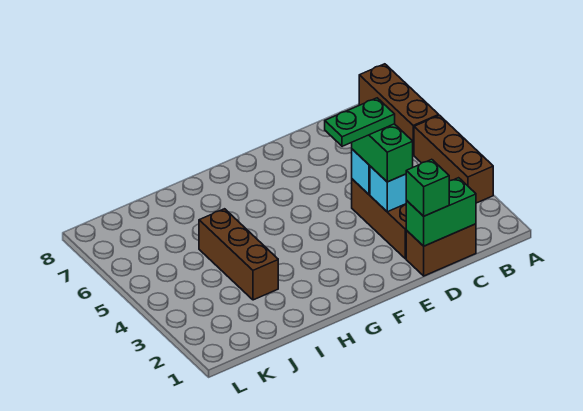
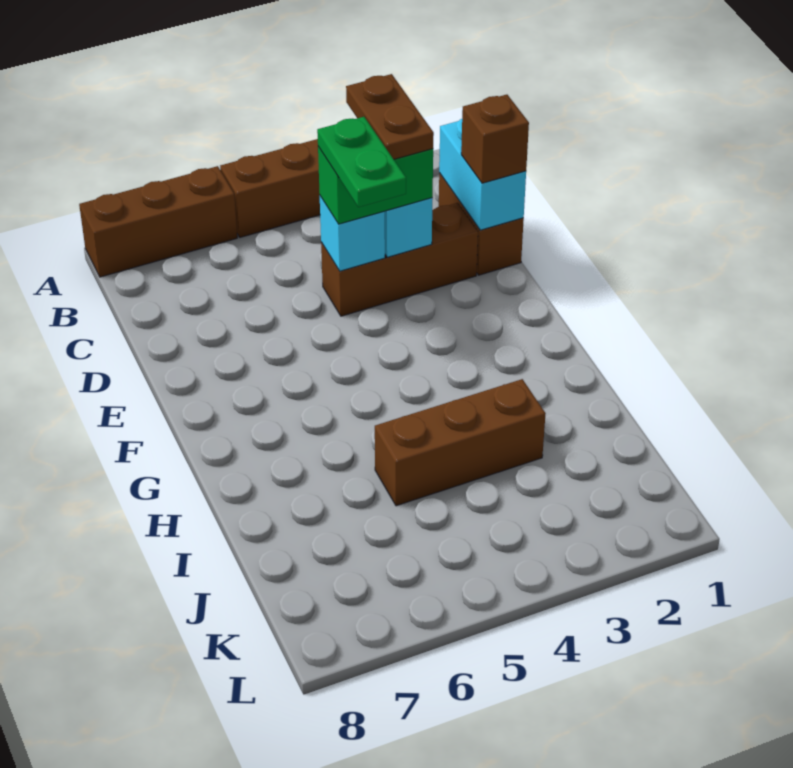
green 1x2 brick [406,178,476,246] -> cyan 1x2 brick [439,119,526,230]
none -> brown 1x2 plate [346,74,434,159]
green 1x1 brick [406,159,449,216] -> brown 1x1 brick [461,95,529,183]

